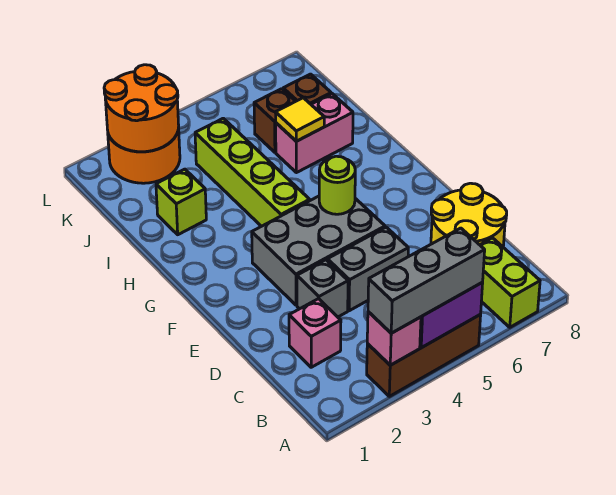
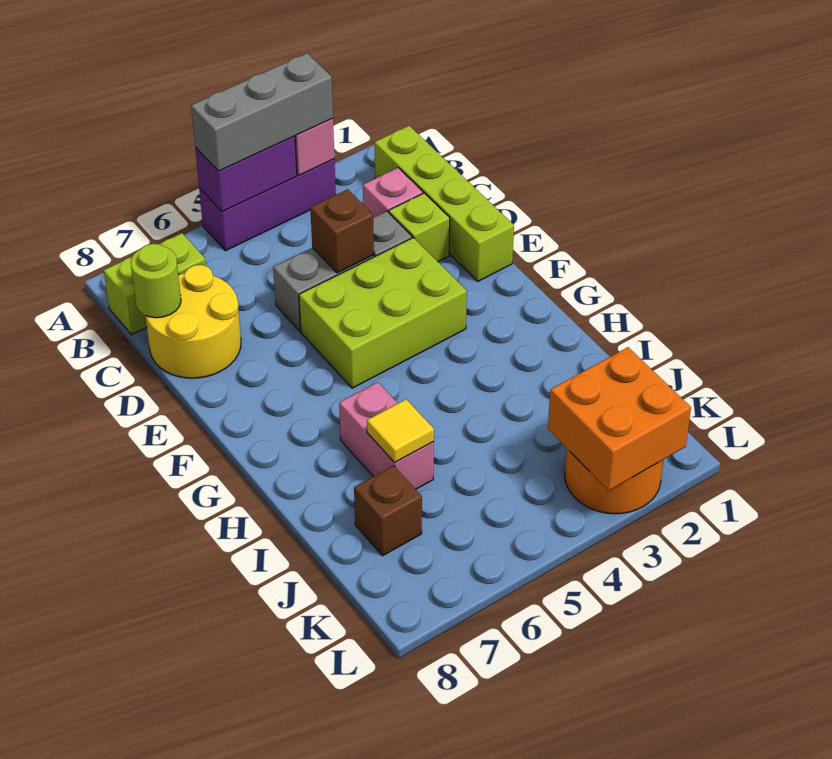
brown 1x3 brick [367,315,481,396] -> purple 1x3 brick [199,159,336,251]
lime 1x2 brick [480,238,540,327] -> lime 1x2 brick turned to [104,233,206,335]
grey 2x3 brick [252,196,385,305] -> lime 2x3 brick [299,238,467,388]
lime 1x1 round brick [319,156,355,214] -> lime 1x1 round brick moved to [131,244,181,318]
lime 1x4 brick [195,118,310,226] -> lime 1x4 brick moved to [374,126,514,281]
lime 1x1 brick [156,169,206,235] -> lime 1x1 brick moved to [389,193,450,262]
pink 1x2 brick [276,94,353,173] -> pink 1x2 brick turned to [339,382,434,489]
brown 1x1 brick [254,89,296,152] -> brown 1x1 brick moved to [310,189,374,273]
orange 2x2 round brick [104,65,179,152] -> orange 2x2 brick [548,347,691,490]

